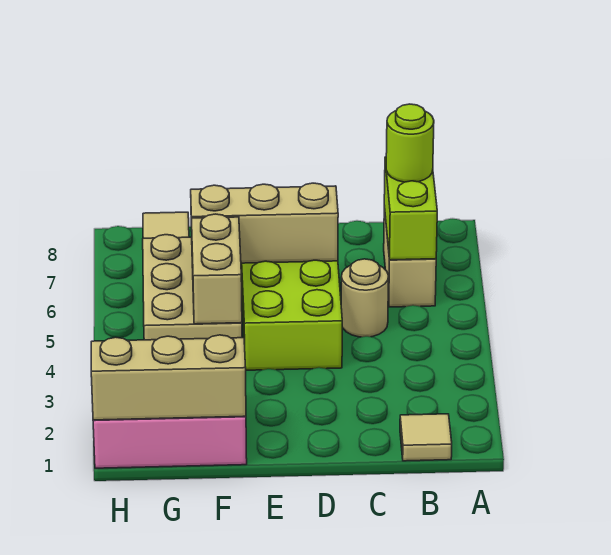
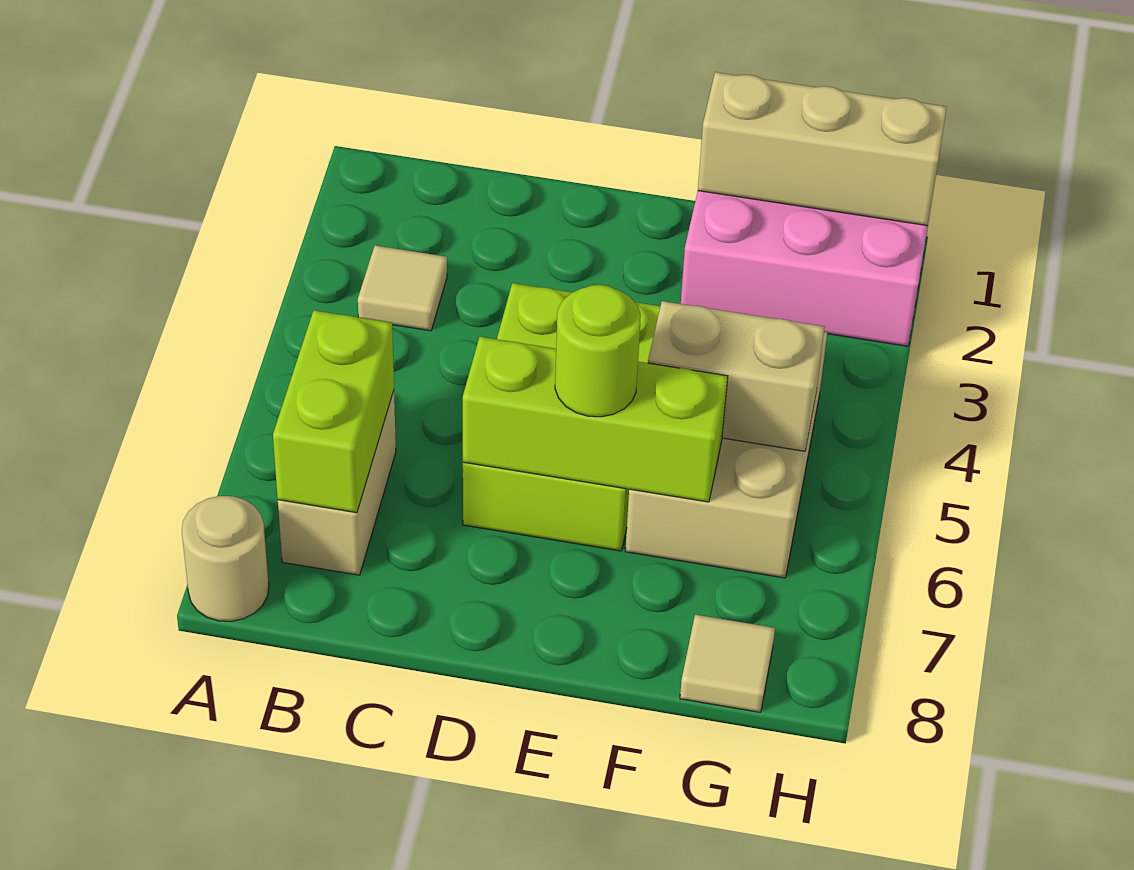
tan 1x1 tile [400,414,452,461] -> tan 1x1 tile moved to [358,245,447,331]
lime 1x1 round brick [386,104,434,182] -> lime 1x1 round brick moved to [555,285,641,417]
tan 1x1 round brick [341,259,389,337] -> tan 1x1 round brick moved to [182,496,269,621]
tan 1x3 brick [191,183,338,263] -> lime 1x3 brick [463,337,728,502]
tan 1x2 brick [191,214,242,324] -> tan 1x2 brick turned to [648,301,824,451]

